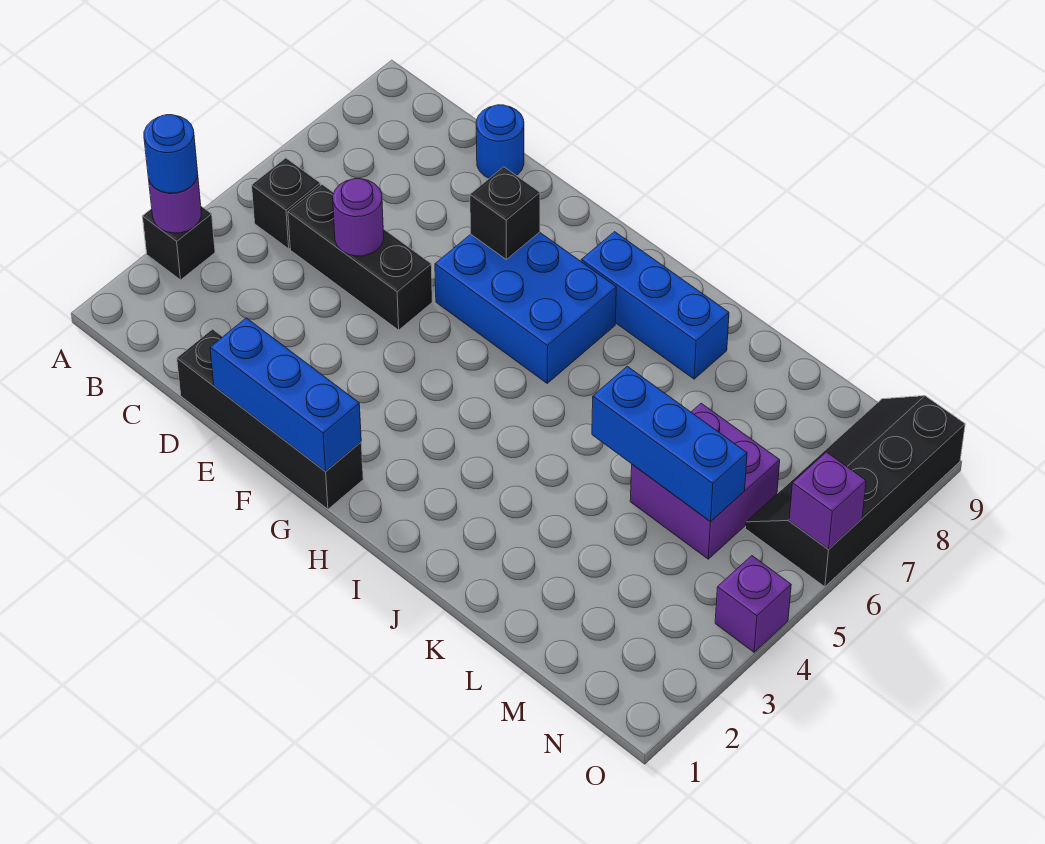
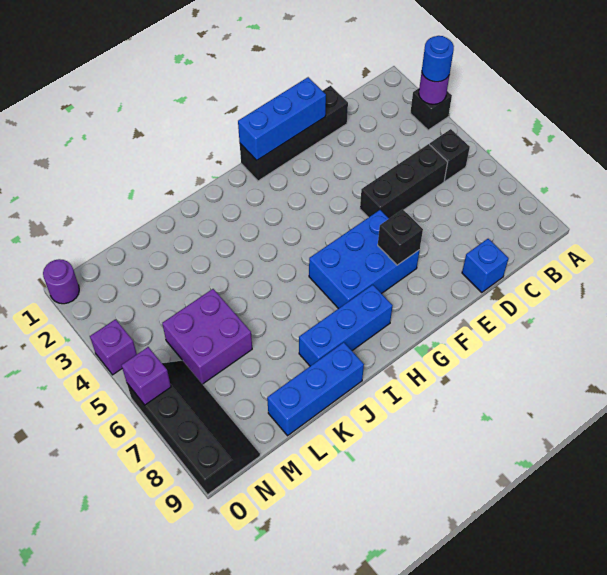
purple 1x1 round brick [333,179,384,256] -> purple 1x1 round brick moved to [43,259,79,304]
blue 1x1 round brick [476,105,524,178] -> blue 1x1 brick [462,239,508,293]
blue 1x3 brick [592,366,747,521] -> blue 1x3 brick moved to [267,342,364,436]

